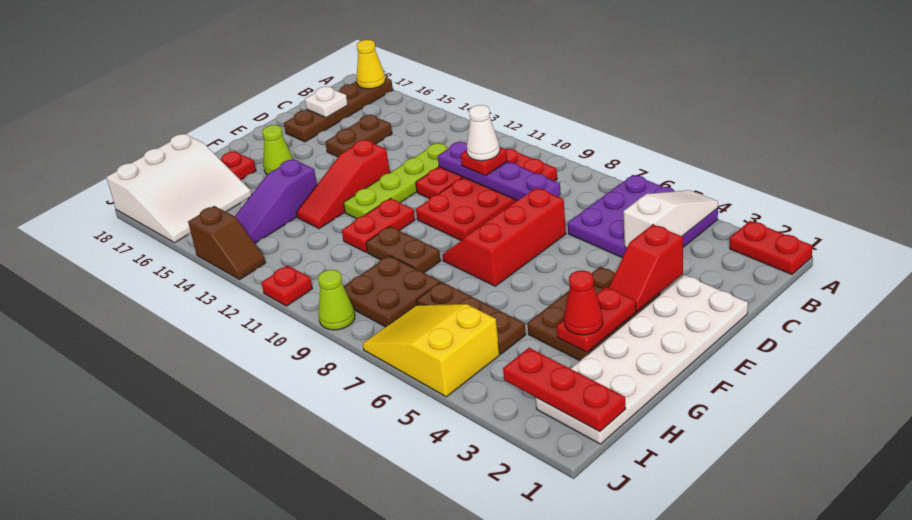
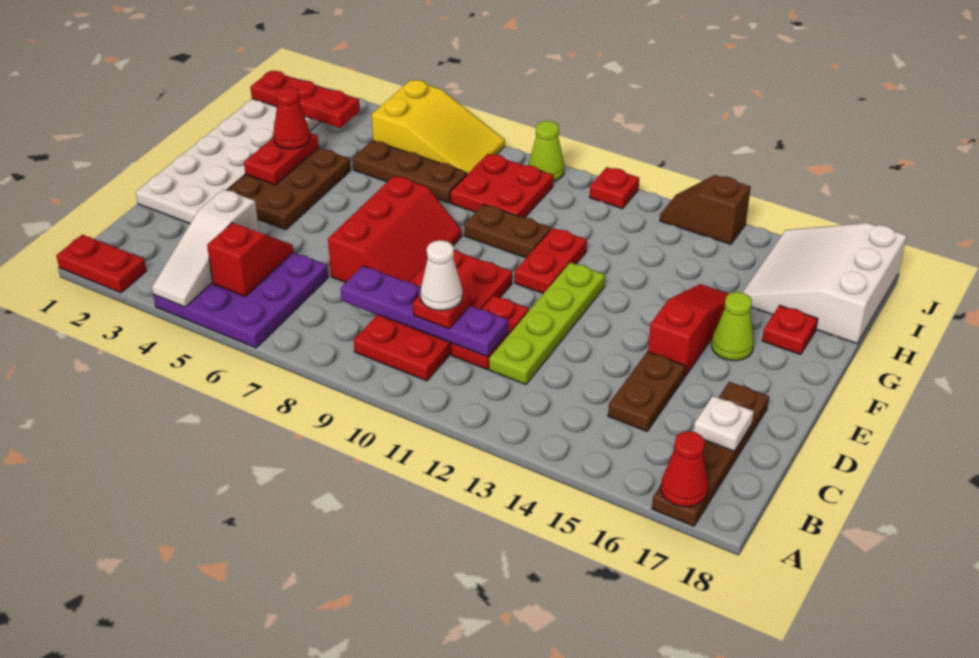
yellow 1x1 cone [356,40,385,89] -> red 1x1 cone [661,431,708,507]
red 1x2 slope [609,225,683,311] -> red 1x2 slope moved to [207,223,293,296]
red 1x3 slope [297,140,390,229] -> red 1x3 slope moved to [648,284,729,377]
purple 1x3 slope [235,159,317,243] -> none
brown 2x2 plate [344,256,440,327] -> red 2x2 plate [450,154,553,218]

